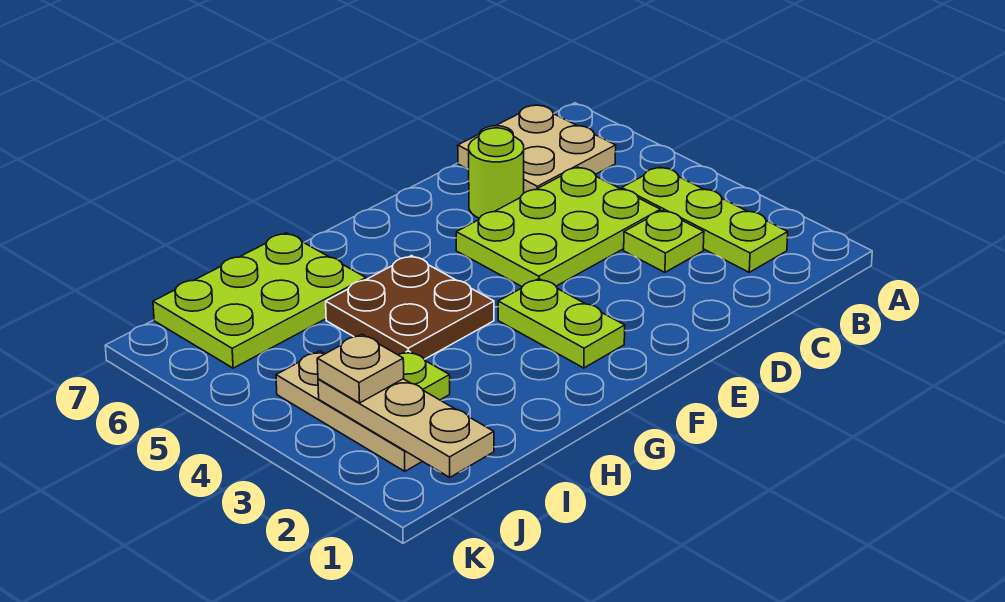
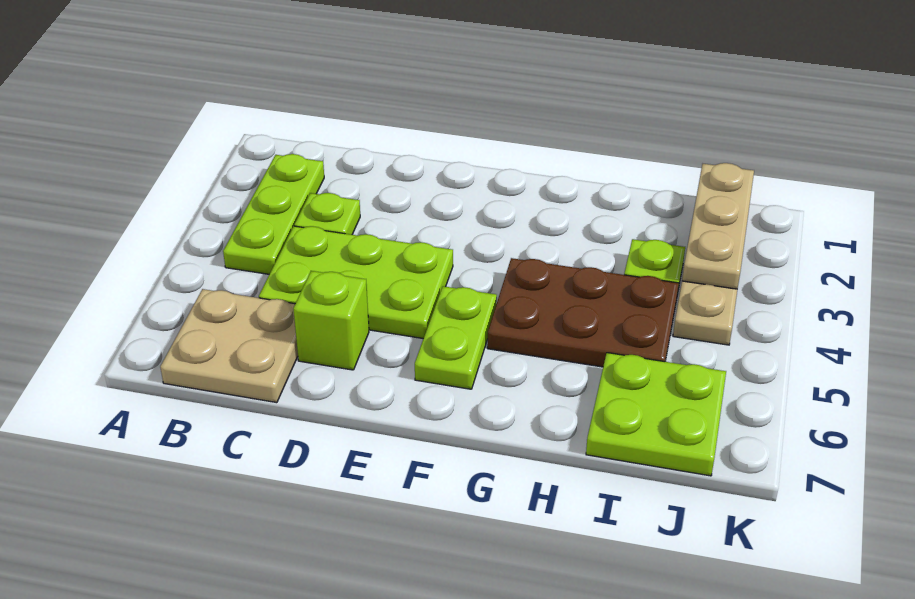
lime 1x1 round brick [469,128,524,218] -> lime 1x1 brick [293,271,369,370]
lime 1x2 plate [498,279,625,368] -> lime 1x2 plate moved to [415,286,497,389]
brown 2x2 plate [326,256,494,359] -> brown 2x3 plate [487,258,679,367]
lime 2x3 plate [153,233,366,368] -> lime 2x2 plate [586,353,726,476]
tan 1x1 plate [317,334,404,403] -> none

